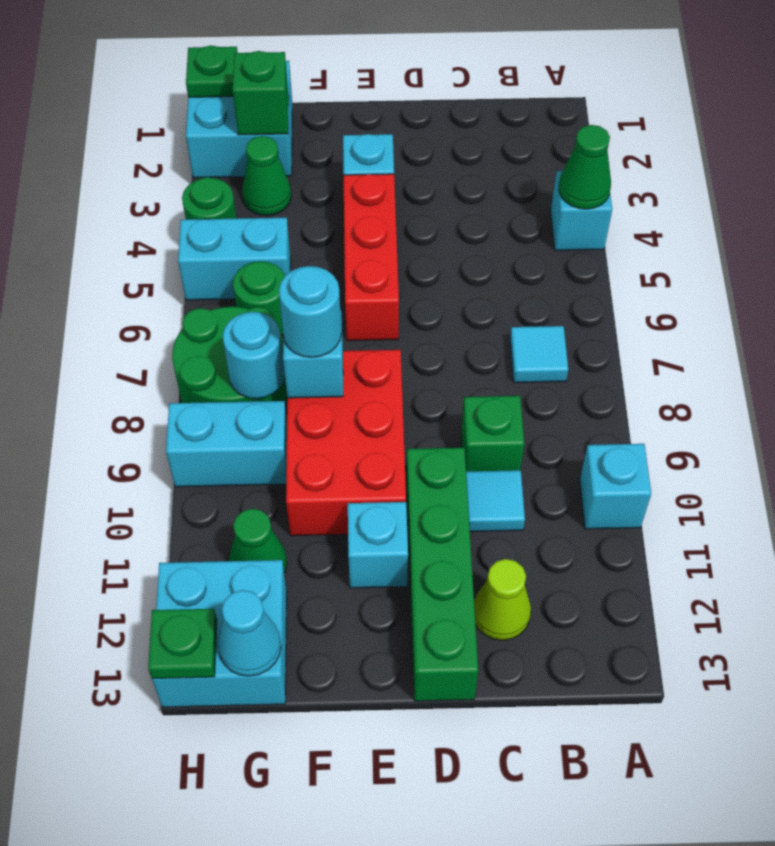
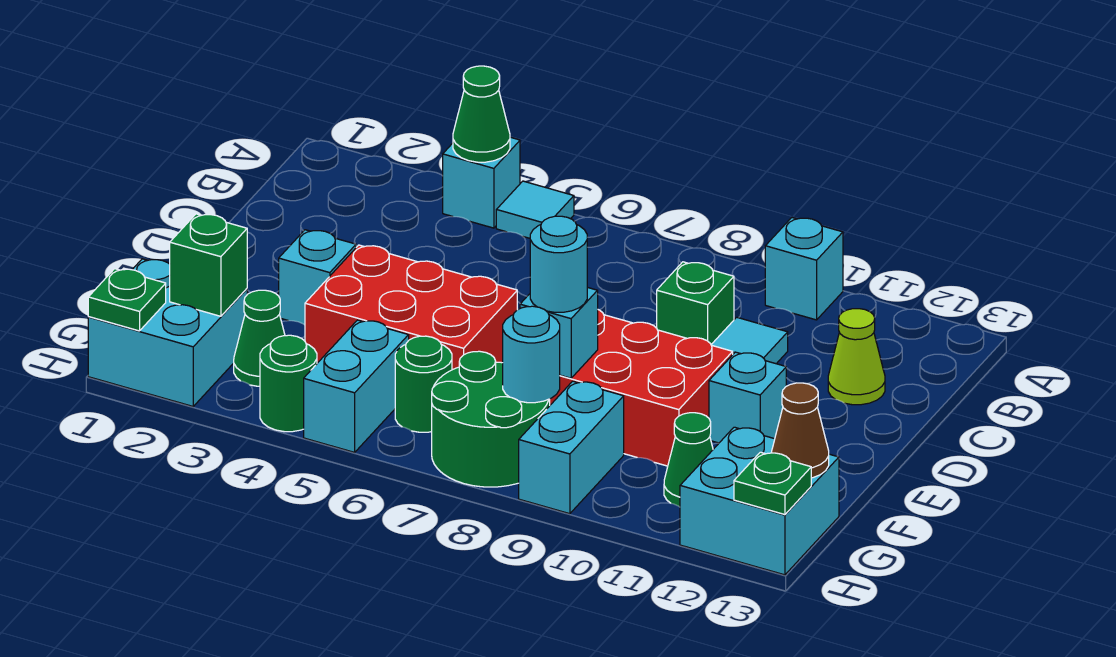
cyan 1x1 tile [510,326,568,383] -> cyan 1x1 tile moved to [496,181,574,238]
green 1x4 brick [406,448,478,701] -> none
red 1x3 brick [344,174,399,341] -> red 2x3 brick [305,245,517,370]
cyan 1x1 cone [218,590,281,676] -> brown 1x1 cone [772,383,829,478]

